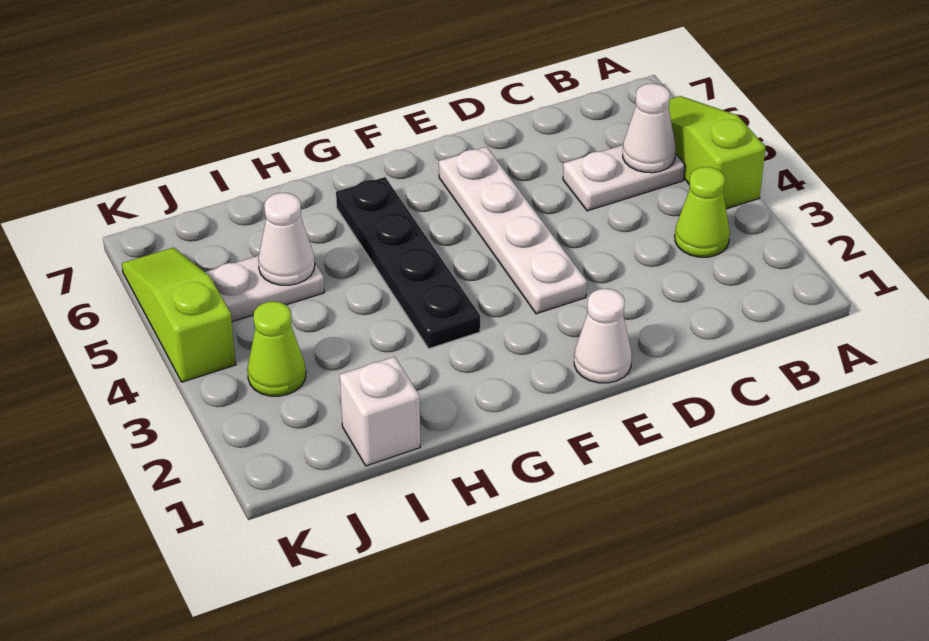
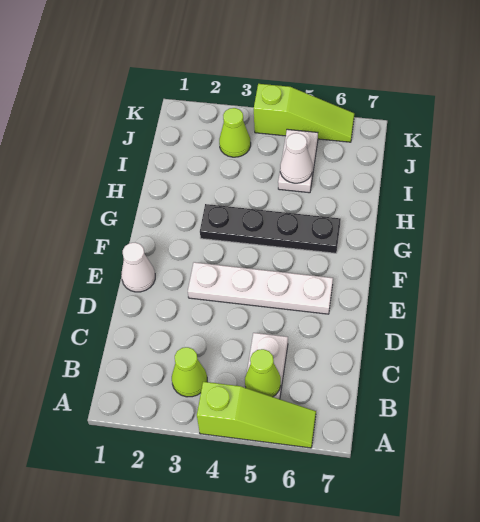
white 1x1 cone [623,84,676,173] -> lime 1x1 cone [245,349,281,397]
white 1x1 brick [340,357,420,466] -> none

